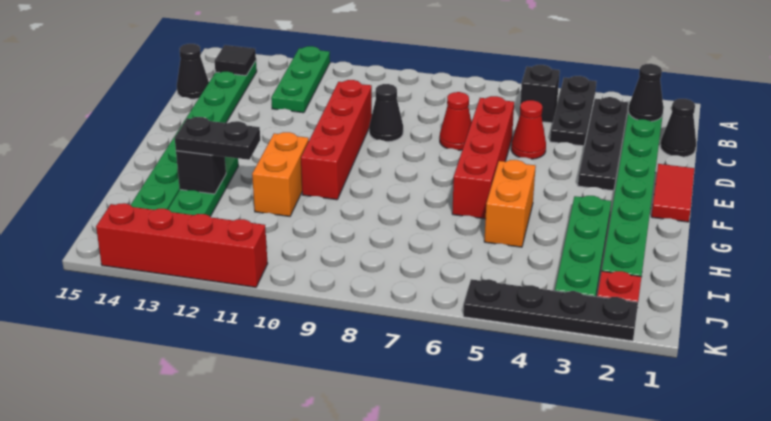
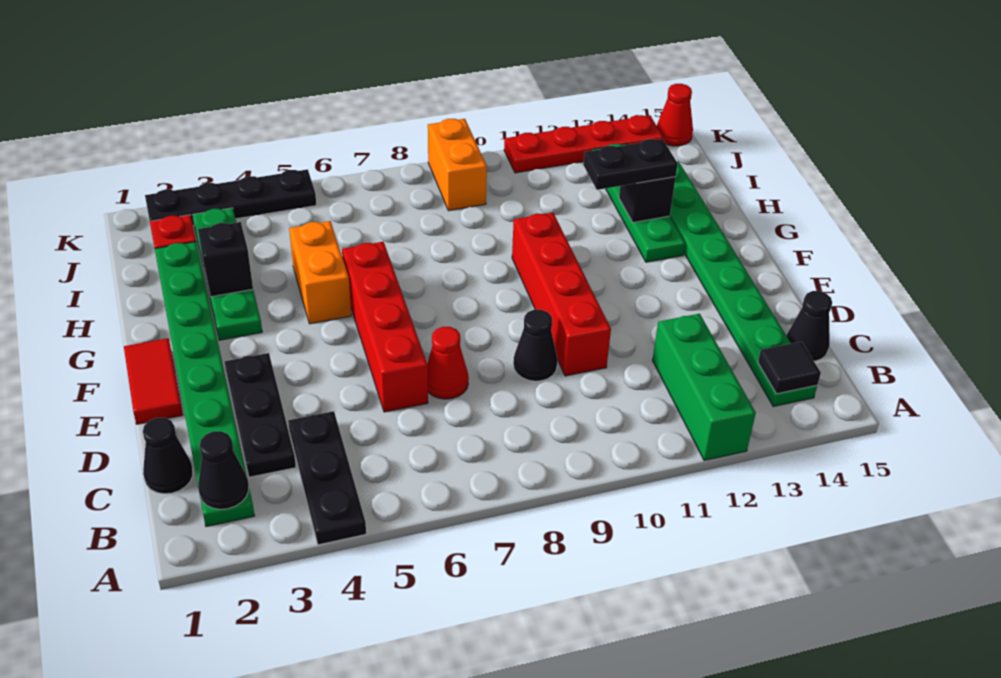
green 1x3 plate [271,46,330,113] -> green 1x3 brick [652,314,756,461]
black 1x4 plate [578,97,628,191] -> black 1x3 plate [225,353,296,477]
black 1x1 brick [520,65,560,123] -> black 1x1 brick moved to [198,222,253,297]
red 1x1 cone [511,100,546,159] -> red 1x1 cone moved to [657,84,693,146]
orange 1x2 brick [252,132,309,216] -> orange 1x2 brick moved to [428,119,487,211]
red 1x4 brick [96,203,268,287] -> red 1x4 plate [504,115,663,173]

